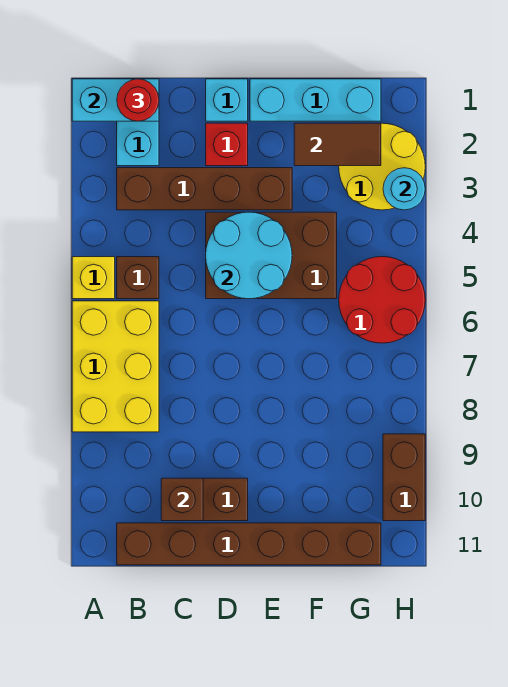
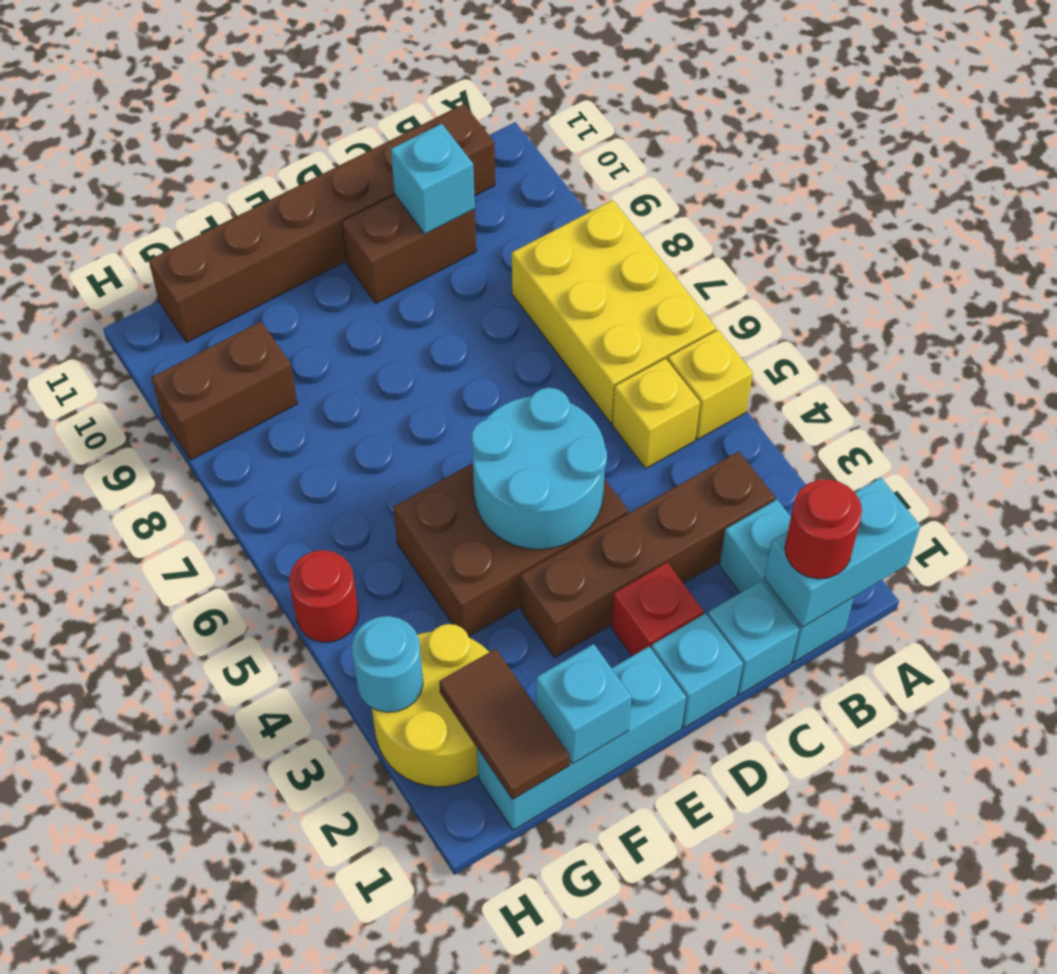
brown 1x1 brick [117,257,159,299] -> yellow 1x1 brick [612,358,700,468]
none -> cyan 1x1 brick [708,581,799,695]
brown 1x1 brick [161,478,203,521] -> cyan 1x1 brick [391,124,475,234]
none -> cyan 1x1 brick [536,644,632,764]
brown 1x2 tile [294,123,381,166] -> brown 1x2 tile turned to [439,649,570,799]
red 2x2 round brick [339,257,425,343] -> red 1x1 round brick [289,550,358,642]
brown 1x2 brick [383,434,425,521] -> brown 1x2 brick turned to [152,321,297,460]

